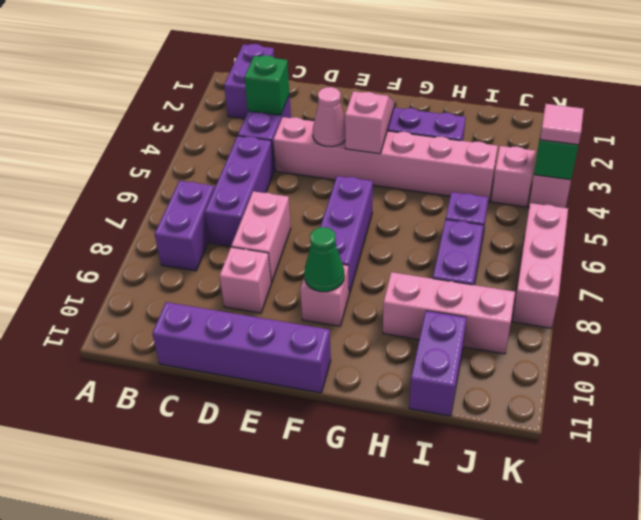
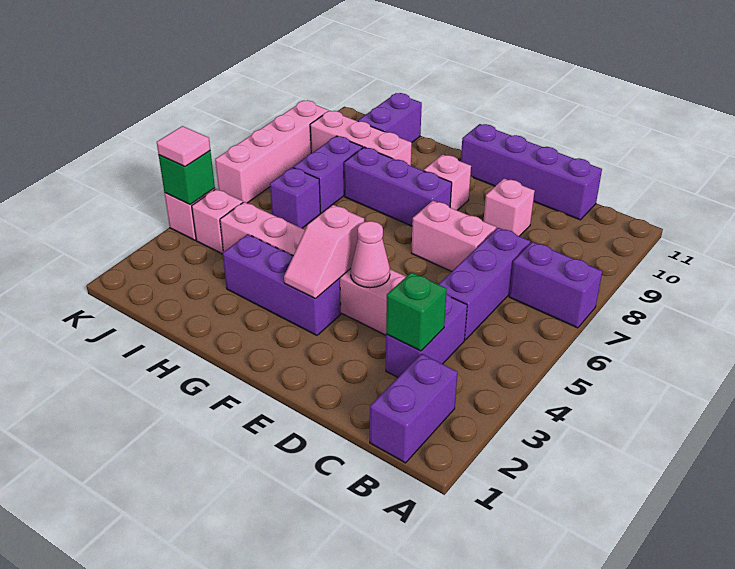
purple 1x2 brick [155,181,215,271] -> purple 1x2 brick turned to [509,242,602,328]
pink 1x2 brick [231,191,291,283] -> pink 1x2 brick turned to [411,201,496,271]
purple 1x3 brick [320,176,373,294] -> purple 1x3 brick turned to [344,147,452,226]
green 1x1 cone [304,227,344,292] -> none
pink 1x3 brick [512,203,568,328] -> pink 1x4 brick [215,100,329,203]

